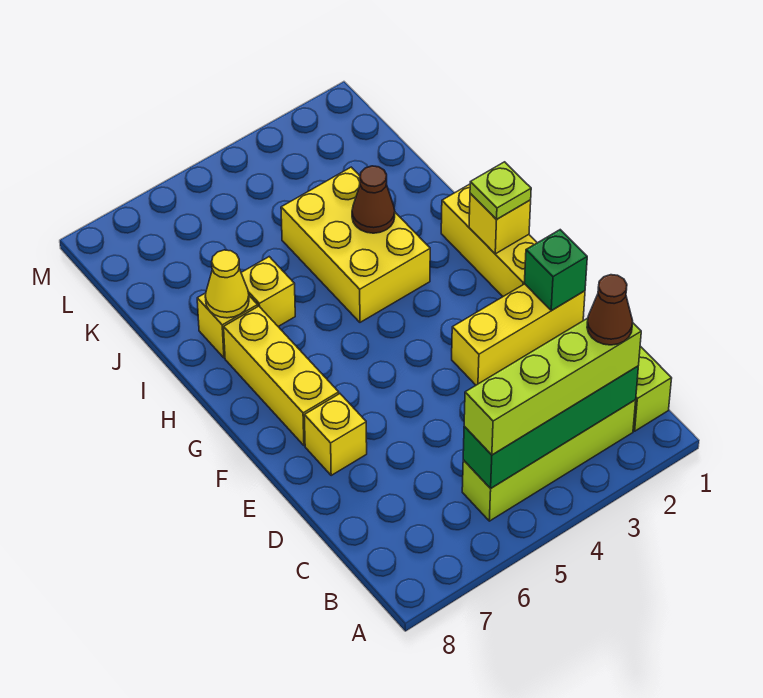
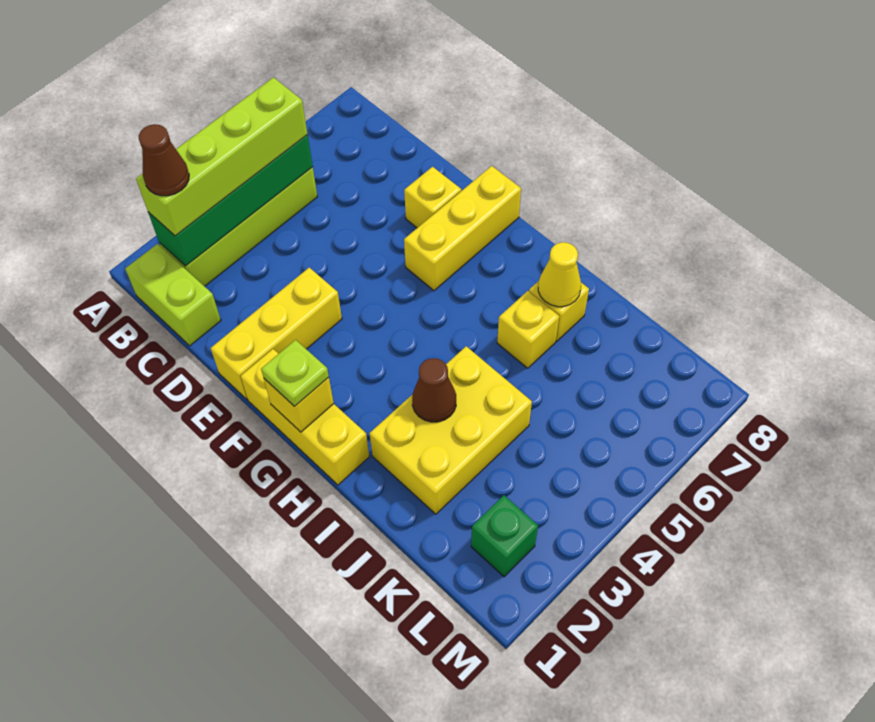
green 1x1 brick [524,230,587,311] -> green 1x1 brick moved to [471,495,538,577]
yellow 1x3 brick [224,306,339,446] -> yellow 1x3 brick turned to [404,166,521,291]
yellow 2x3 brick [281,167,430,322] -> yellow 2x3 brick turned to [369,346,532,514]

